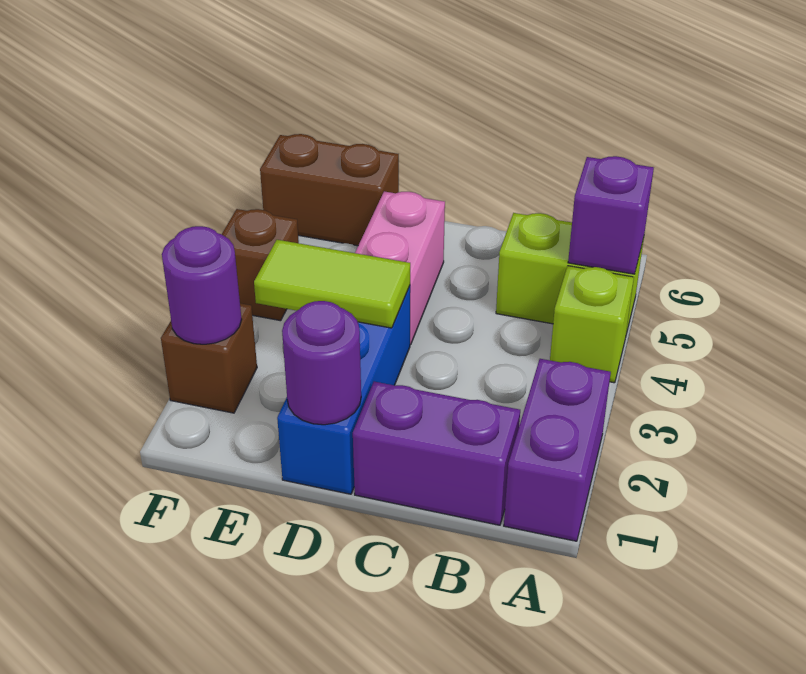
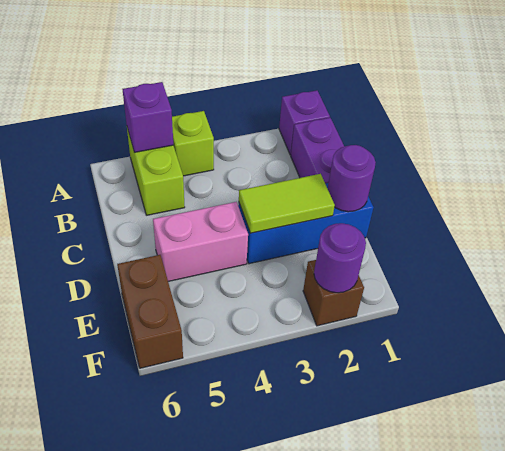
purple 1x2 brick [504,359,611,541] -> purple 1x1 brick [279,90,330,155]
lime 1x2 tile [254,240,410,328] -> lime 1x2 tile turned to [239,174,335,233]
brown 1x1 brick [222,209,299,321] -> none

